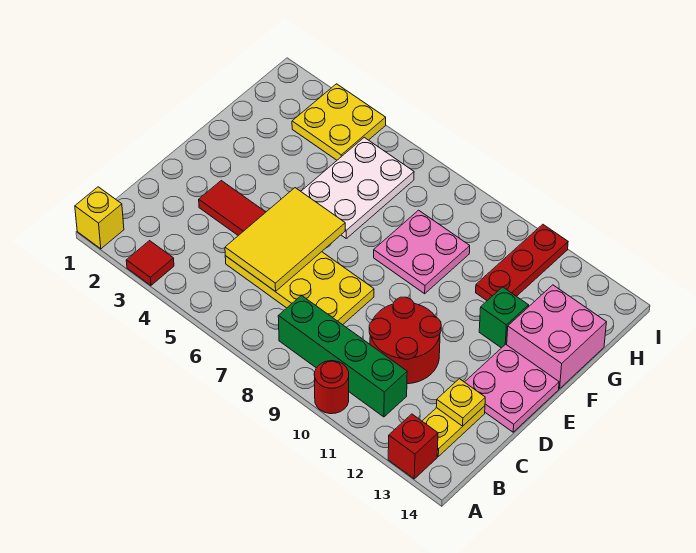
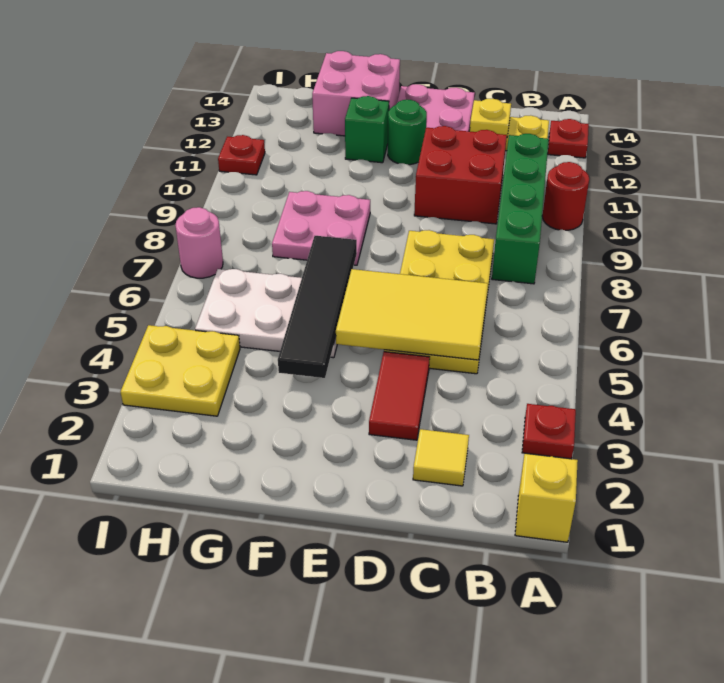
red 1x1 tile [126,241,174,285] -> red 1x1 plate [522,404,576,459]
red 1x1 brick [388,414,438,479] -> red 1x1 plate [548,119,589,158]
none -> yellow 1x1 tile [413,429,469,486]
red 2x2 round brick [369,297,441,384] -> red 2x2 brick [414,126,507,224]
none -> green 1x1 round brick [388,100,427,165]
none -> black 1x4 tile [278,236,357,378]
red 1x3 plate [476,224,568,301] -> red 1x1 plate [218,135,265,175]
none -> pink 1x1 round brick [175,207,223,278]

